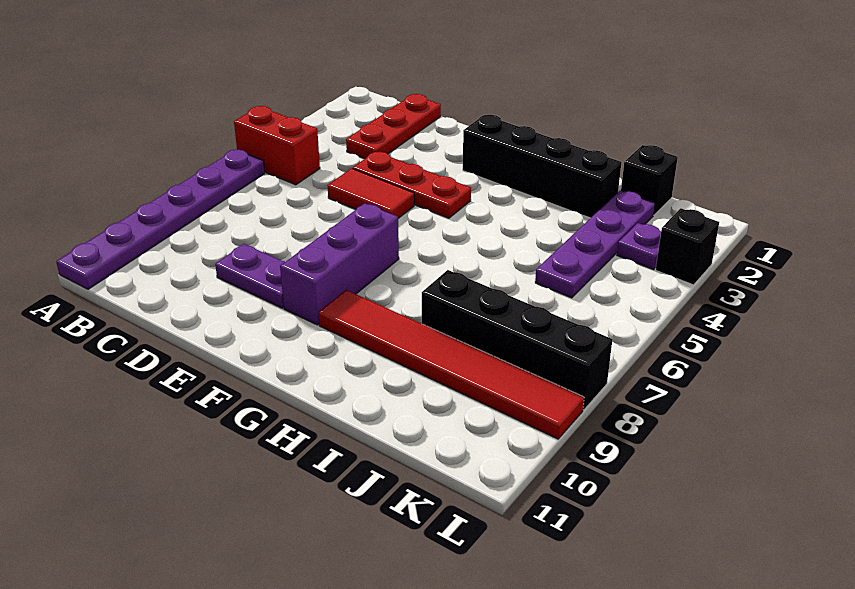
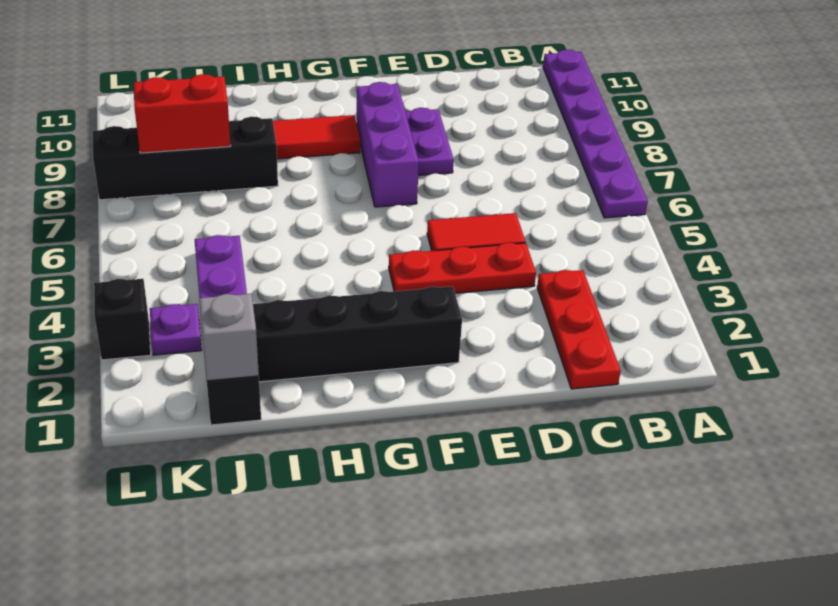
red 1x2 brick [234,106,320,185] -> red 1x2 brick moved to [133,74,231,153]
purple 1x2 plate [215,244,285,308] -> purple 1x2 plate turned to [405,108,454,175]
none -> grey 1x1 brick [199,294,259,381]

